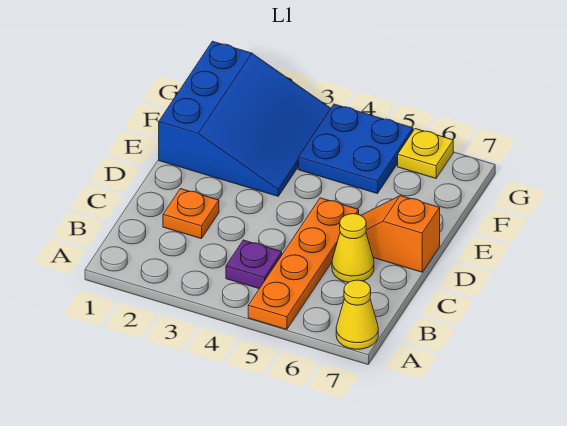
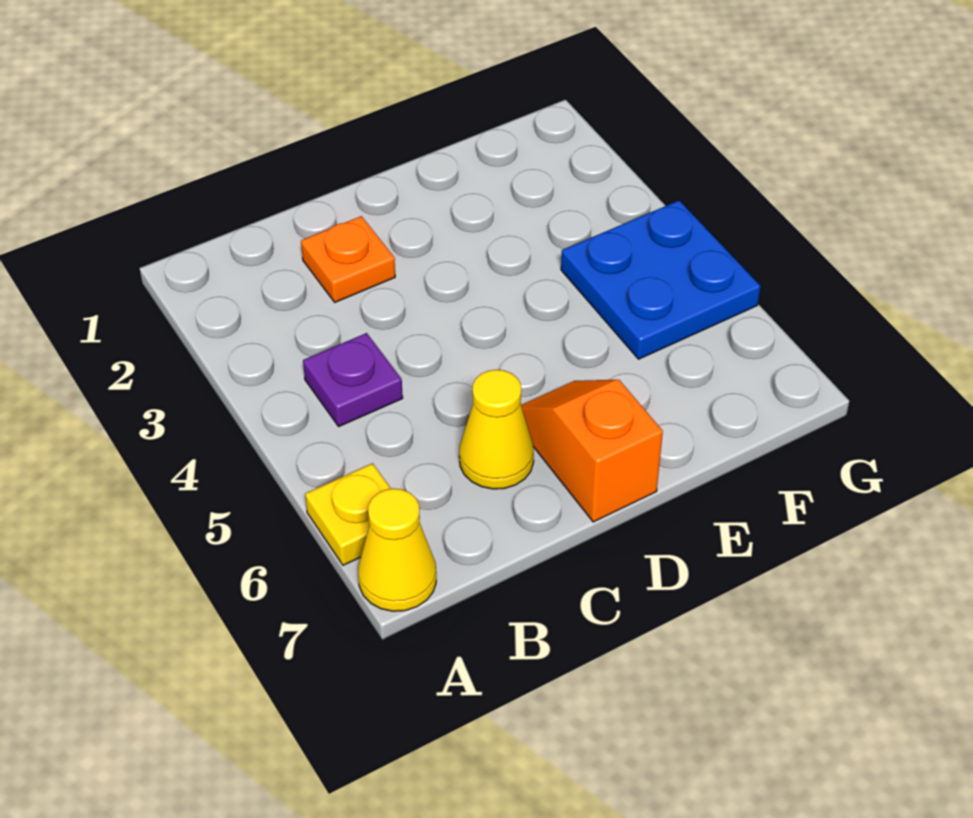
orange 1x4 plate [248,198,359,330] -> none
blue 3x3 slope [159,41,331,196] -> none
yellow 1x1 plate [398,129,453,178] -> yellow 1x1 plate moved to [305,463,391,565]

